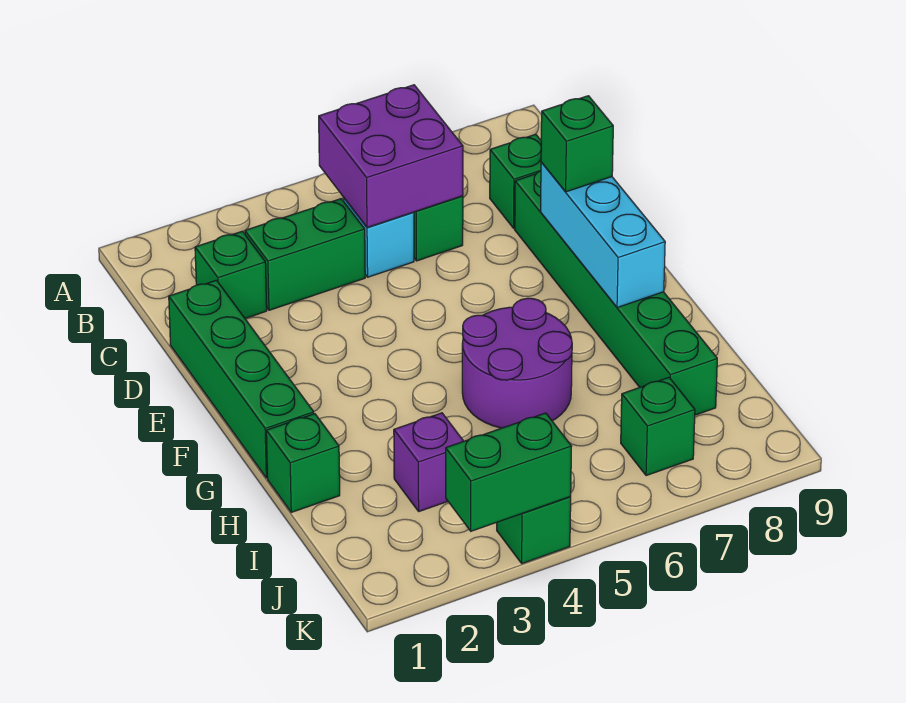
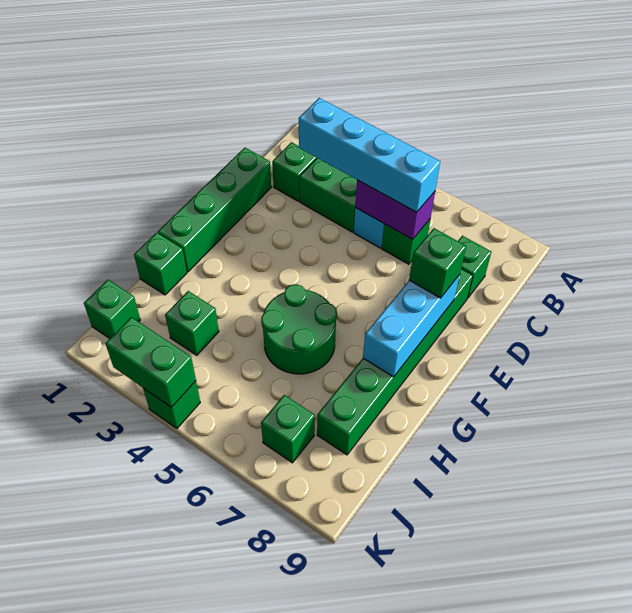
purple 2x2 brick [319,85,463,227] -> purple 1x2 brick [355,180,435,239]
none -> cyan 1x4 brick [299,98,440,212]
purple 2x2 round brick [462,298,572,428] -> green 2x2 round brick [261,284,337,374]
purple 1x1 brick [394,413,463,511] -> green 1x1 brick [165,291,219,355]
none -> green 1x1 brick [84,280,140,339]

